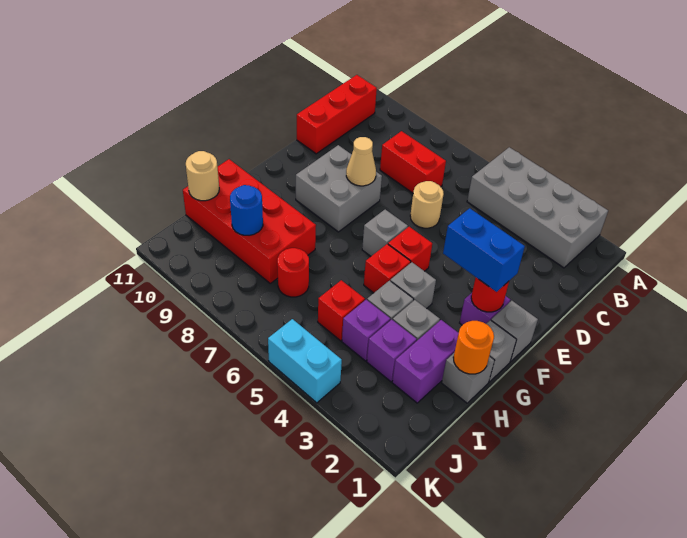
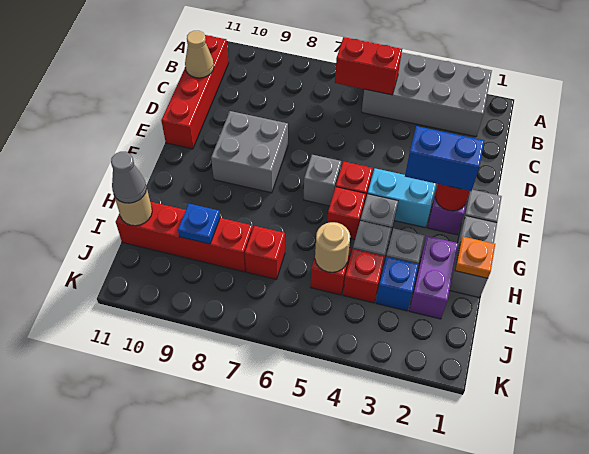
red 1x3 brick [297,75,377,154] -> red 1x4 brick [161,35,229,149]
red 1x2 brick [380,131,446,193] -> red 1x2 brick moved to [335,37,402,95]
tan 1x1 round brick [410,181,444,228] -> tan 1x1 round brick moved to [315,222,350,272]
tan 1x1 cone [346,137,376,186] -> tan 1x1 cone moved to [185,31,214,78]
orange 1x1 round brick [453,321,494,374] -> orange 1x1 plate [455,237,495,278]
red 2x4 brick [183,159,316,283] -> red 1x4 brick [116,202,253,272]
purple 1x1 brick [367,319,417,382] -> blue 1x1 brick [376,257,419,311]
purple 1x1 brick [342,300,390,361] -> red 1x1 brick [343,249,385,303]
red 1x1 round brick [277,248,309,297] -> red 1x1 brick [245,226,285,279]
blue 1x1 round brick [230,185,263,235] -> blue 1x1 plate [178,204,220,244]
none -> grey 1x1 cone [111,152,147,203]
cyan 1x2 brick [268,319,342,403] -> cyan 1x2 brick moved to [368,168,436,228]

